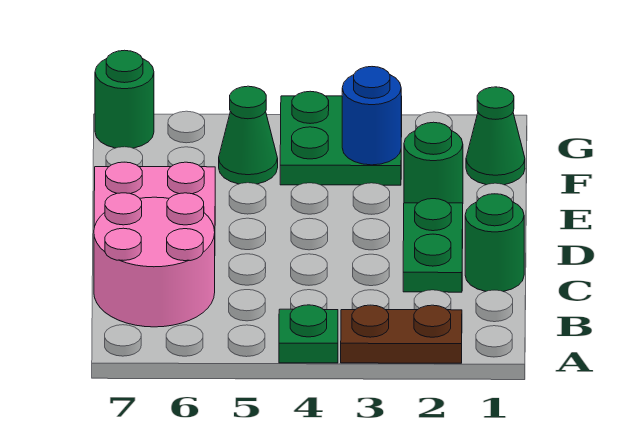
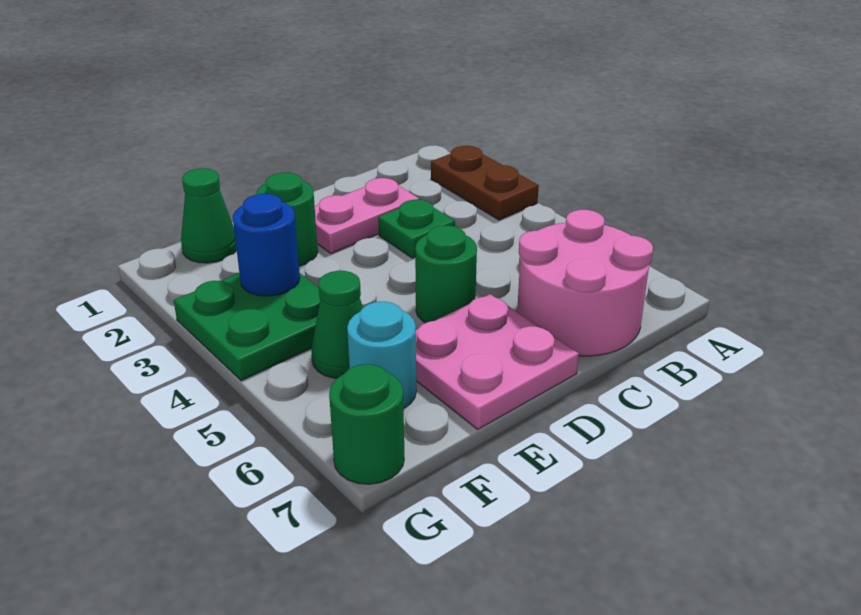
green 1x1 plate [279,305,338,363] -> green 1x1 plate moved to [378,200,455,258]
green 1x1 round brick [465,194,524,292] -> green 1x1 round brick moved to [415,226,477,323]
green 1x2 plate [403,199,463,292] -> pink 1x2 plate [315,178,419,253]
none -> cyan 1x1 round brick [347,302,416,408]

